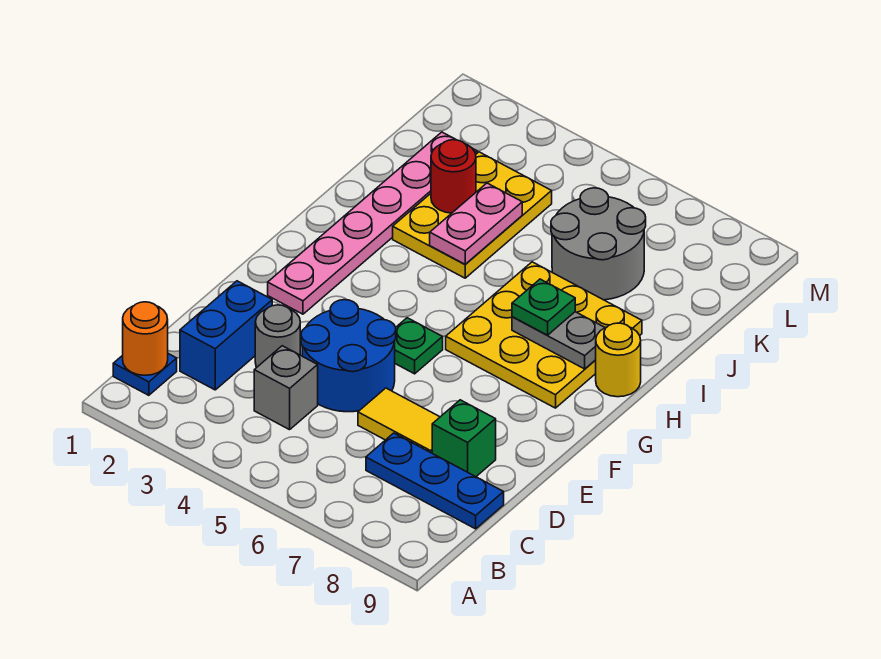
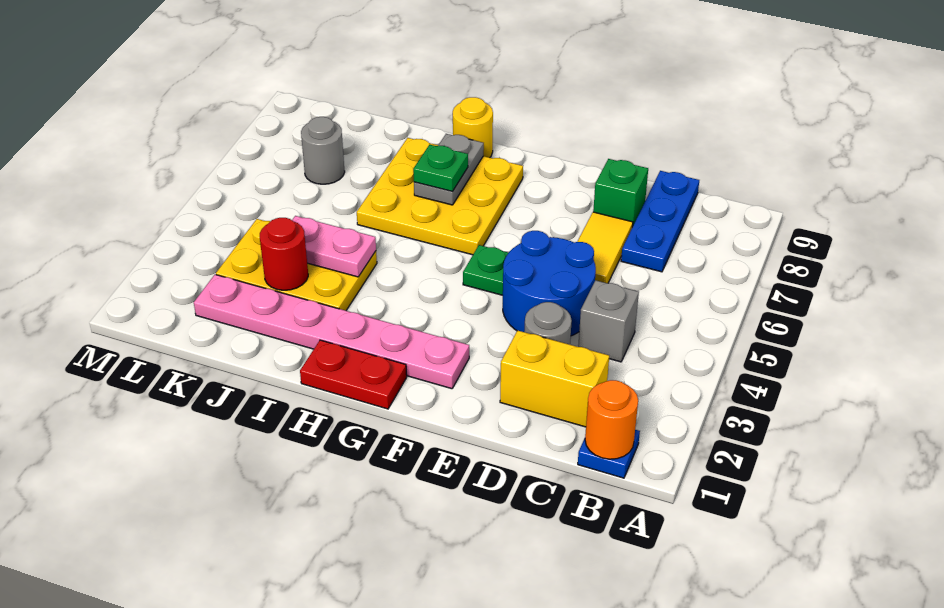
blue 1x2 brick [180,281,272,390] -> yellow 1x2 brick [500,331,609,427]
none -> red 1x2 plate [300,340,407,409]
grey 2x2 round brick [551,188,646,300] -> grey 1x1 round brick [301,117,345,184]

